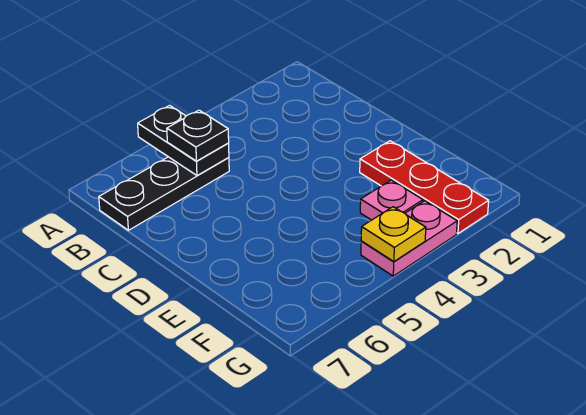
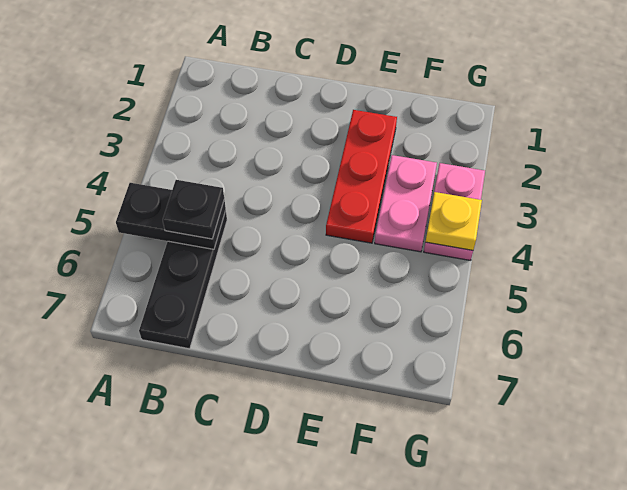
red 1x3 plate [360,141,489,233] -> red 1x3 plate turned to [326,110,397,243]
pink 1x1 plate [360,180,423,220] -> pink 1x2 plate [375,155,437,252]

